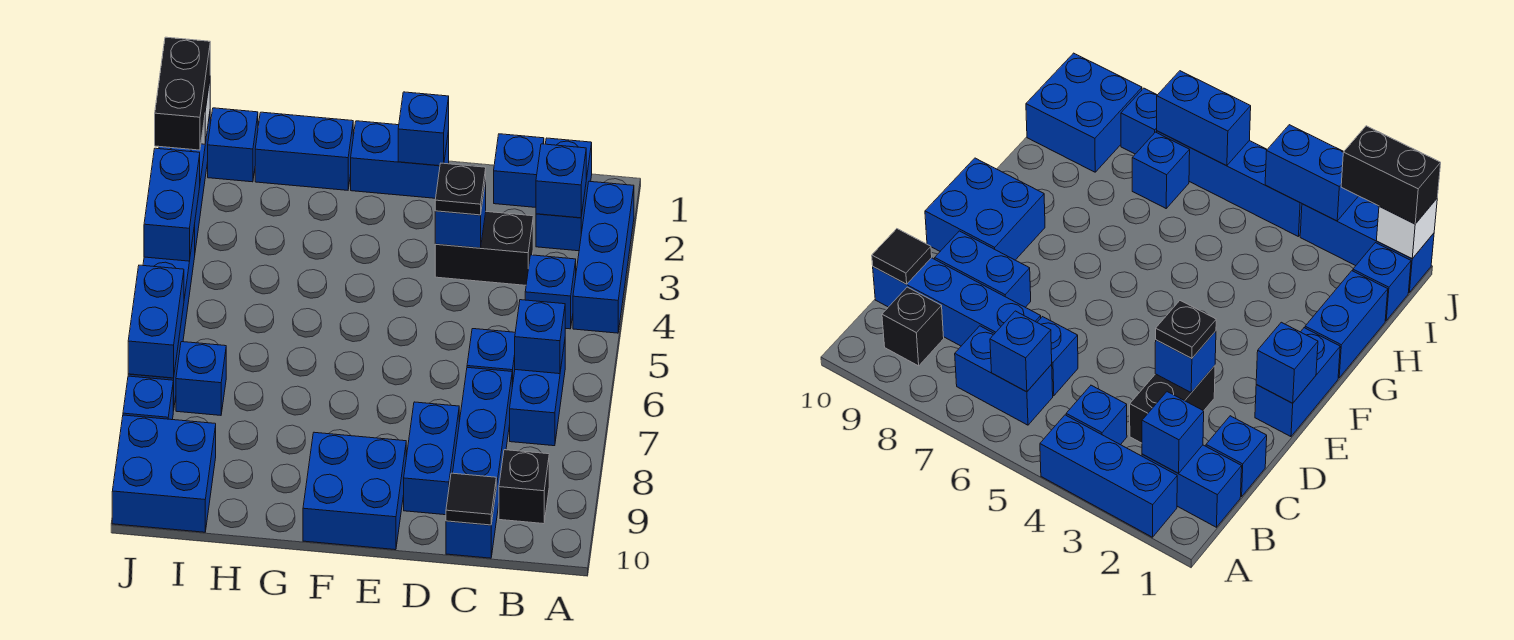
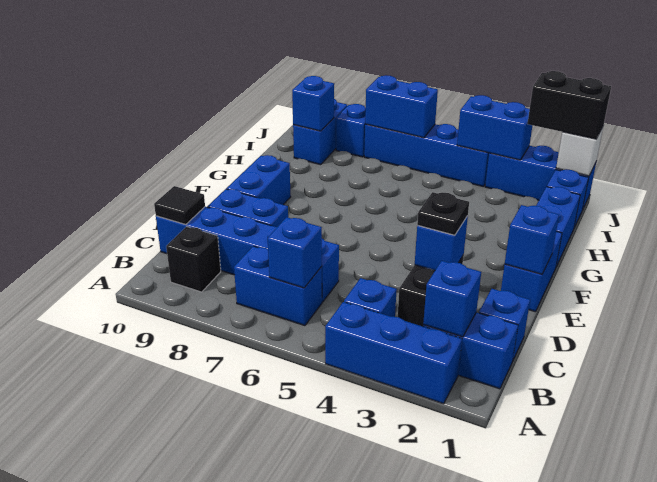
blue 2x2 brick [303,432,406,550] -> blue 1x2 brick [227,155,291,205]
blue 1x1 brick [176,342,226,415] -> blue 1x1 brick moved to [292,76,334,131]
blue 2x2 brick [112,415,216,532] -> blue 1x2 brick [293,99,347,165]

